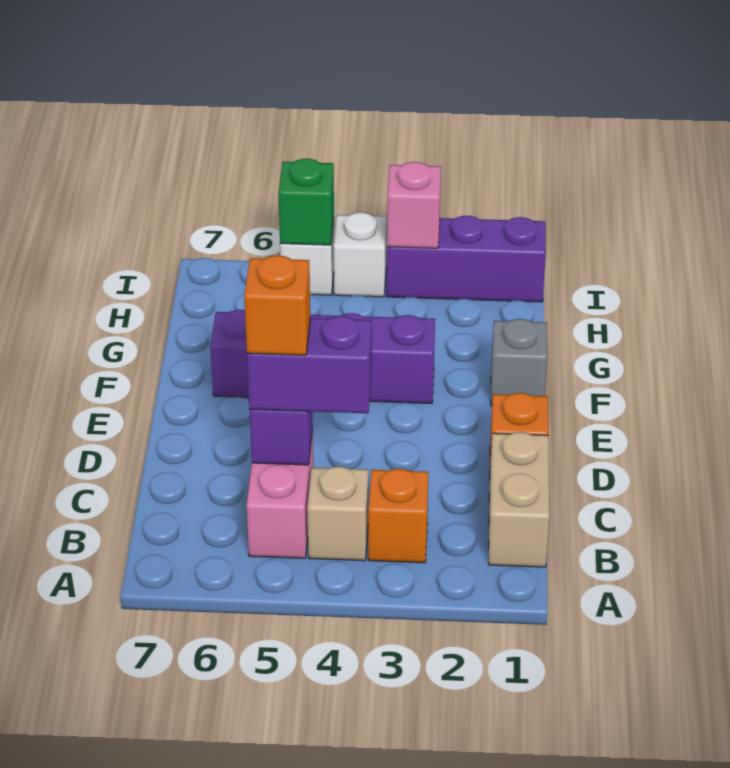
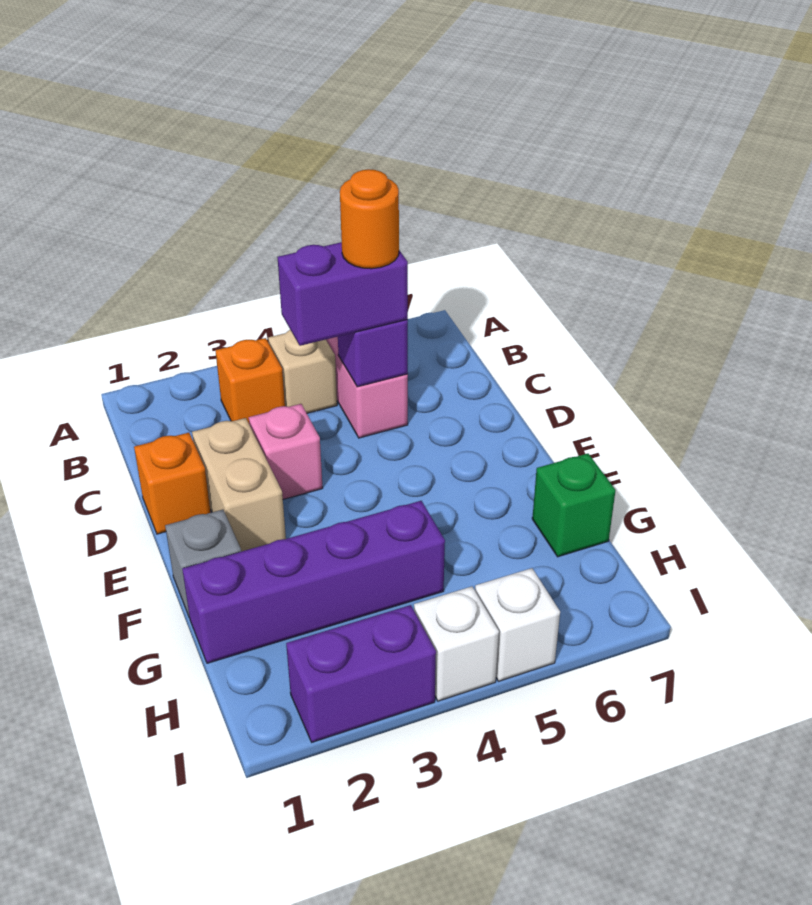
tan 1x2 brick [488,432,550,567] -> tan 1x2 brick moved to [192,418,286,551]
orange 1x1 brick [244,255,310,355] -> orange 1x1 round brick [340,169,399,269]
purple 1x4 brick [210,310,435,404] -> purple 1x4 brick moved to [182,501,445,663]
purple 1x3 brick [387,216,546,302] -> purple 1x2 brick [286,605,436,742]
pink 1x1 brick [387,162,441,248] -> pink 1x1 brick moved to [249,404,323,499]
green 1x1 brick [278,159,334,245] -> green 1x1 brick moved to [532,453,616,557]

